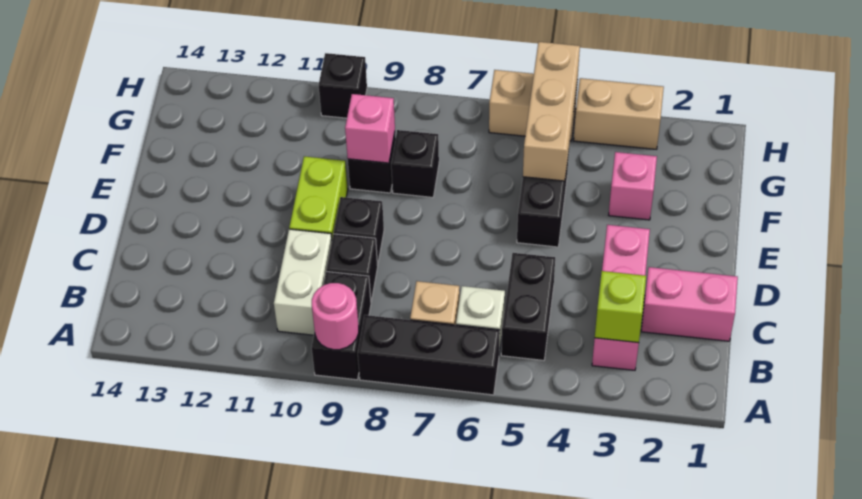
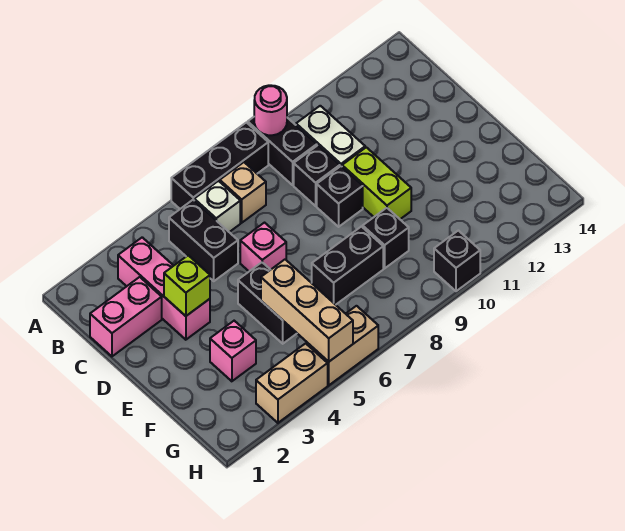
lime 1x1 brick [595,271,646,343] -> lime 1x1 brick moved to [164,255,210,316]
black 1x1 brick [391,130,439,197] -> black 1x2 brick [312,227,383,305]
pink 1x1 brick [345,94,395,163] -> pink 1x1 brick moved to [240,223,286,271]

